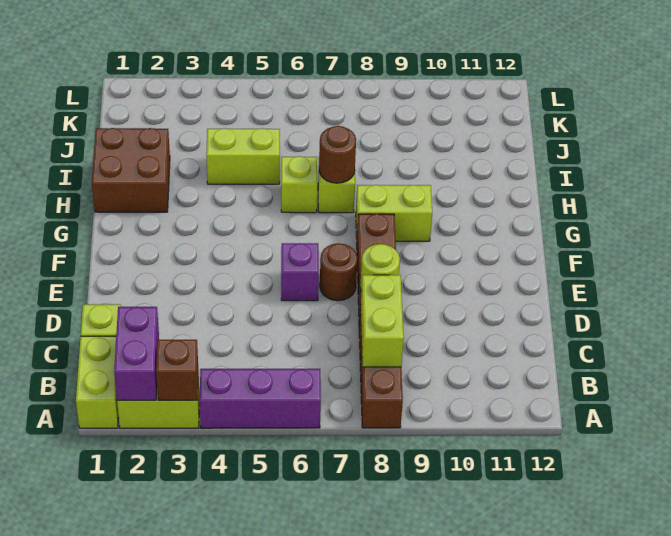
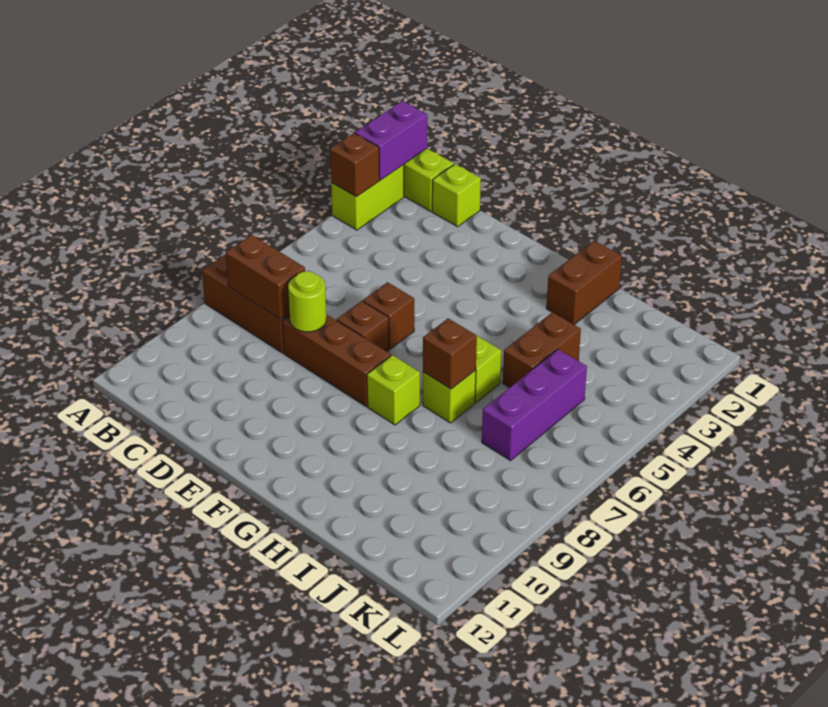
purple 1x2 brick [114,307,159,400] -> purple 1x2 brick turned to [355,101,427,180]
purple 1x3 brick [200,369,321,428] -> purple 1x3 brick moved to [482,349,587,461]
lime 1x2 brick [361,275,404,367] -> brown 1x2 brick [226,235,305,319]
purple 1x1 brick [281,243,319,301] -> brown 1x1 brick [363,282,414,349]
brown 1x1 round brick [320,243,357,301] -> brown 1x1 brick [337,301,389,352]
lime 1x2 brick [356,185,432,241] -> lime 1x1 brick [367,355,420,425]
brown 2x2 brick [92,128,170,212] -> brown 1x2 brick [546,241,622,325]
brown 1x1 round brick [319,126,356,183] -> brown 1x1 brick [423,318,477,389]
lime 1x2 brick [206,128,280,184] -> brown 1x2 brick [503,312,581,388]

